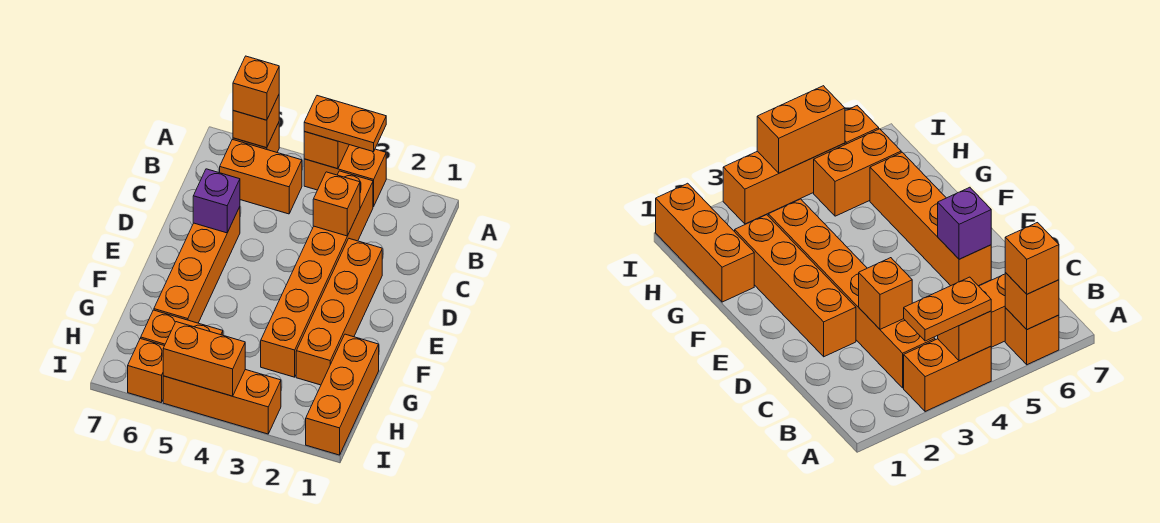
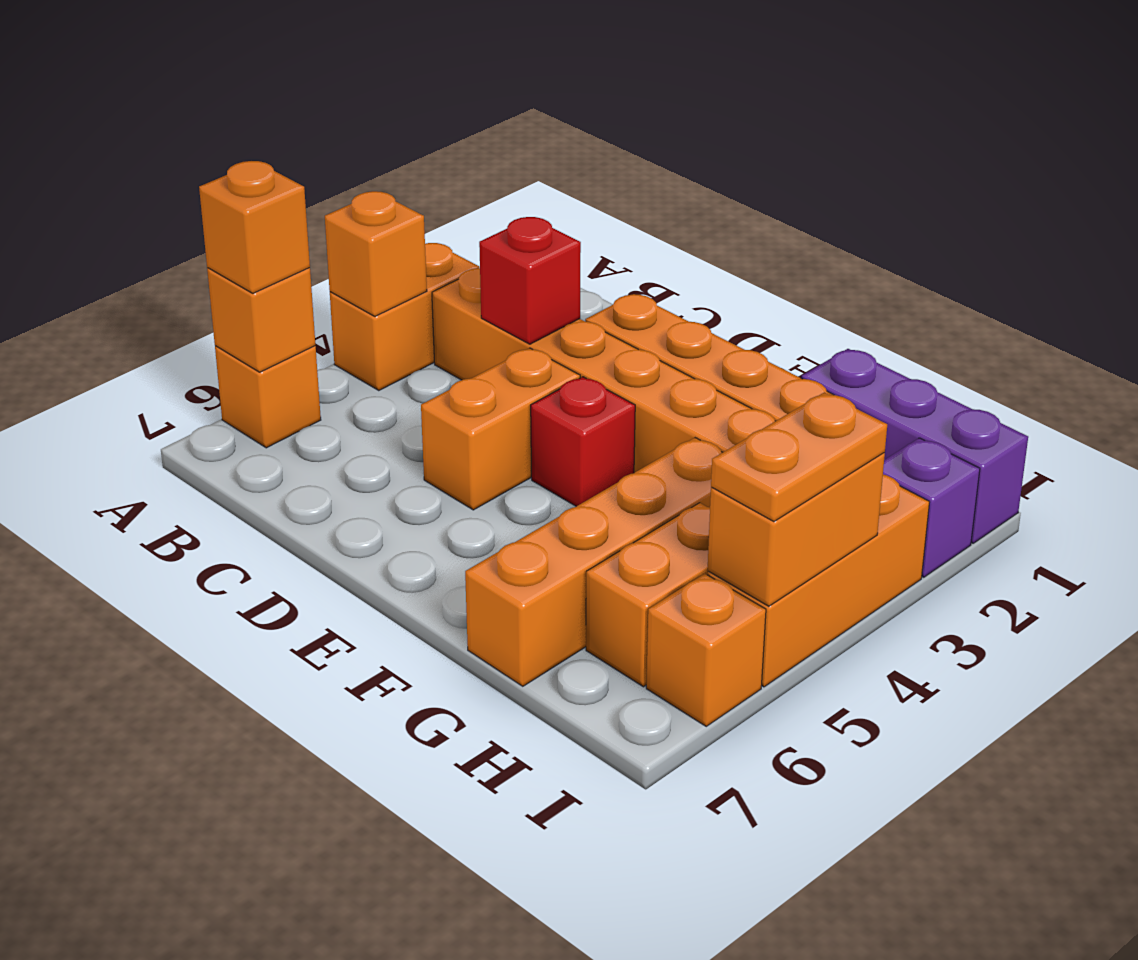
orange 1x2 plate [304,96,386,152] -> orange 1x2 plate moved to [711,392,887,522]
orange 1x2 brick [220,140,302,214] -> orange 1x2 brick moved to [421,348,580,510]
orange 1x1 brick [313,172,360,236] -> red 1x1 brick [479,217,581,344]
orange 1x4 brick [154,207,240,323] -> orange 1x4 brick turned to [465,438,722,686]
purple 1x1 brick [193,169,240,233] -> purple 1x1 brick moved to [883,438,980,577]
none -> red 1x1 brick [531,377,635,506]
orange 1x3 brick [306,334,379,455] -> purple 1x3 brick [801,349,1028,543]

